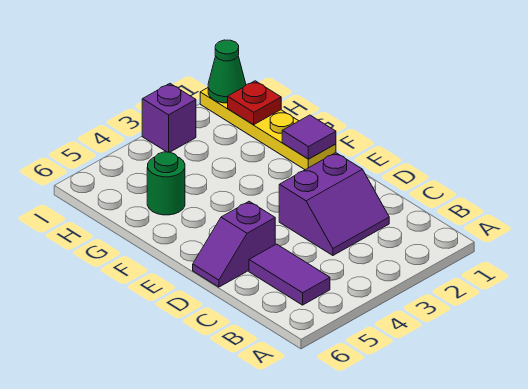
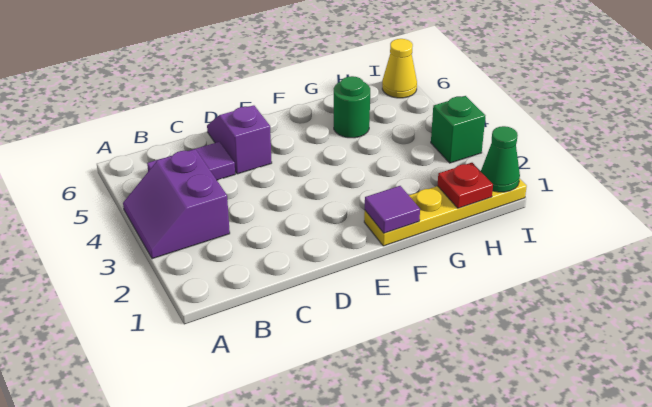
purple 2x2 slope [279,153,389,255] -> purple 2x2 slope moved to [123,149,230,259]
purple 1x1 brick [142,84,196,152] -> green 1x1 brick [431,96,485,163]
none -> yellow 1x1 cone [382,39,417,98]

